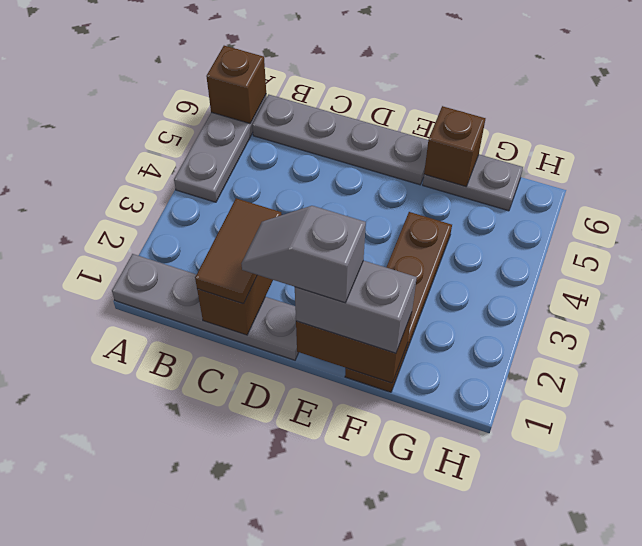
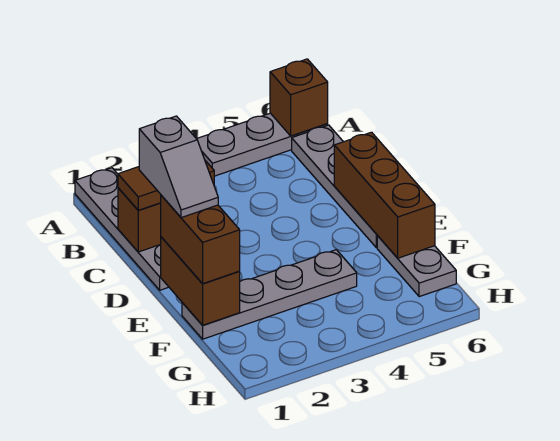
grey 1x2 slope [241,206,366,303] -> grey 1x2 slope turned to [139,116,218,218]
grey 1x2 brick [295,260,417,353] -> brown 1x2 brick [161,195,240,284]
brown 1x4 plate [345,212,452,392] -> grey 1x4 plate [182,250,357,339]
brown 1x1 brick [424,106,486,187] -> brown 1x3 brick [334,132,435,258]

